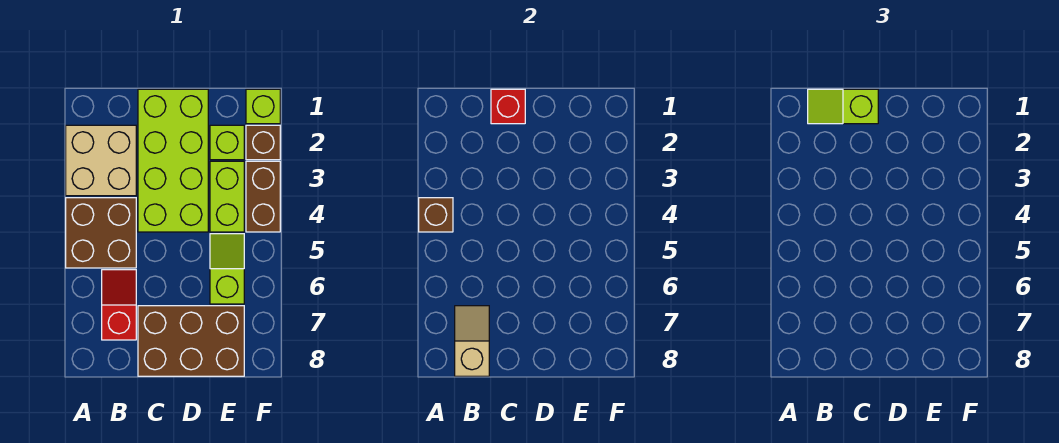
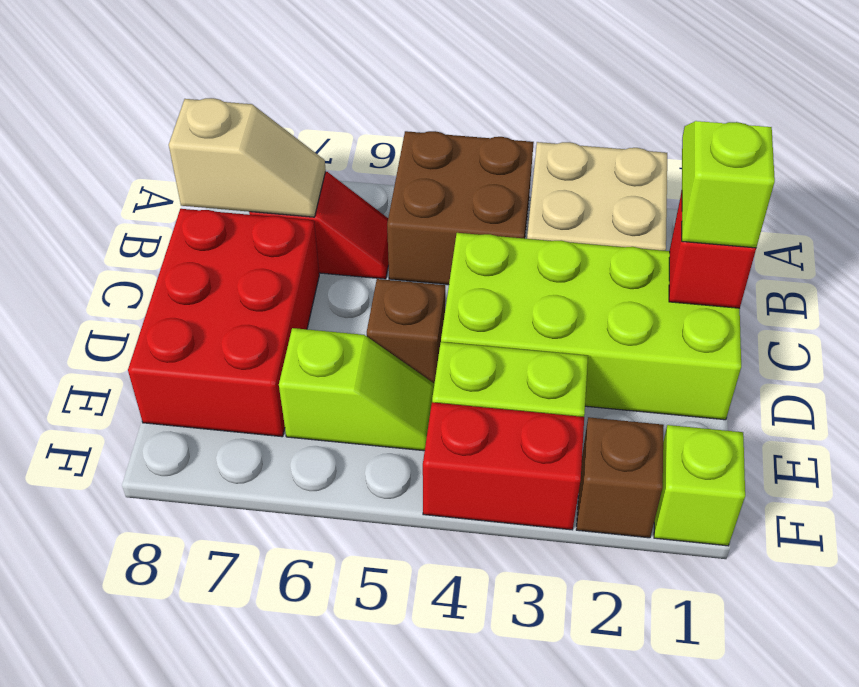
brown 1x1 brick [419,198,453,232] -> brown 1x1 brick moved to [367,279,445,384]
brown 2x3 brick [138,306,244,376] -> red 2x3 brick [128,209,319,437]
lime 1x1 brick [210,125,244,160] -> none
brown 1x2 brick [246,161,280,232] -> red 1x2 brick [423,402,584,530]

